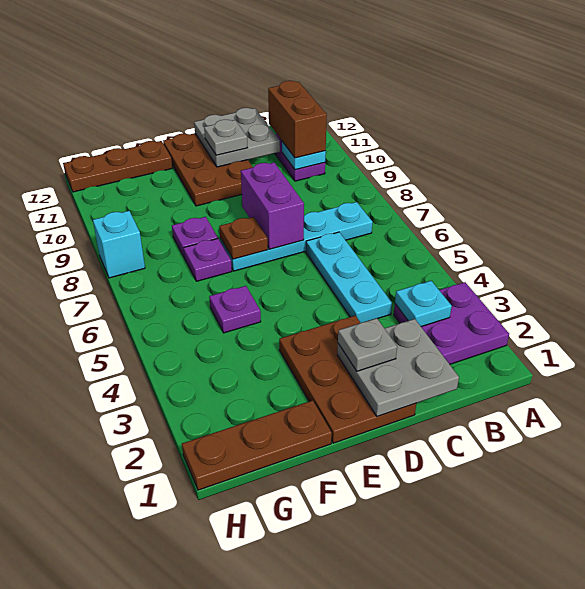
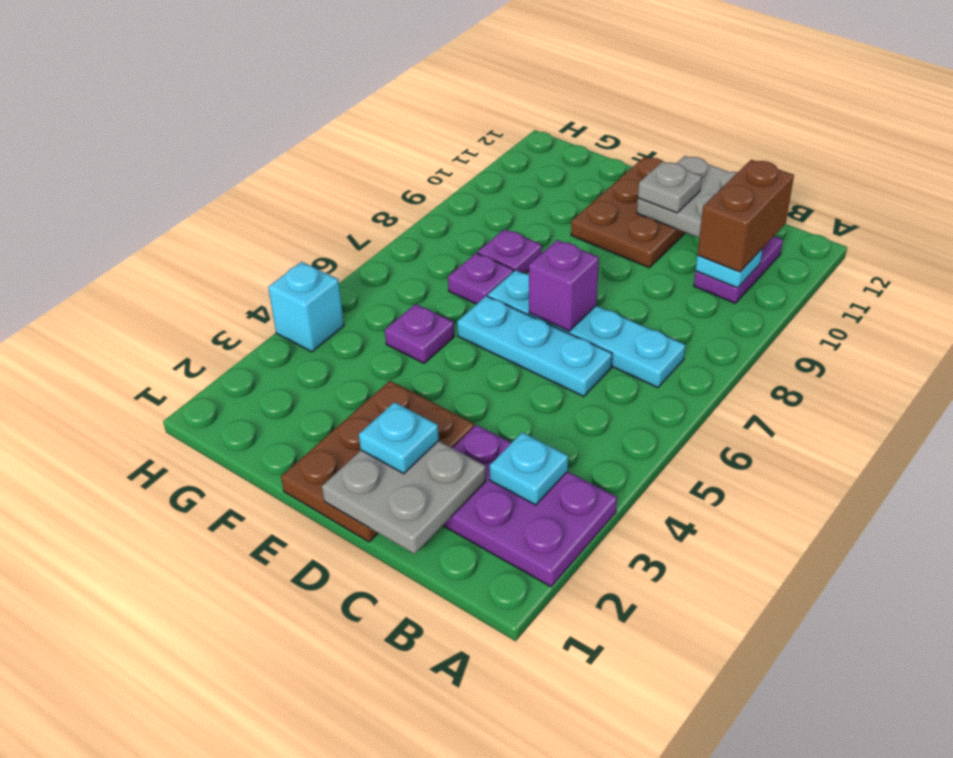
purple 2x2 plate [394,282,509,364] -> purple 2x3 plate [443,425,617,587]
cyan 1x3 plate [306,232,392,323] -> cyan 1x3 plate turned to [457,296,612,396]
grey 1x1 plate [338,318,397,371] -> cyan 1x1 plate [359,402,439,474]
purple 1x2 brick [241,163,304,249] -> purple 1x1 brick [529,240,599,331]
brown 1x1 plate [219,217,268,259] -> none
brown 1x3 plate [182,400,332,490] -> none
brown 1x3 plate [63,141,172,192] -> none
cyan 1x1 brick [93,211,145,278] -> cyan 1x1 brick moved to [268,262,344,352]

